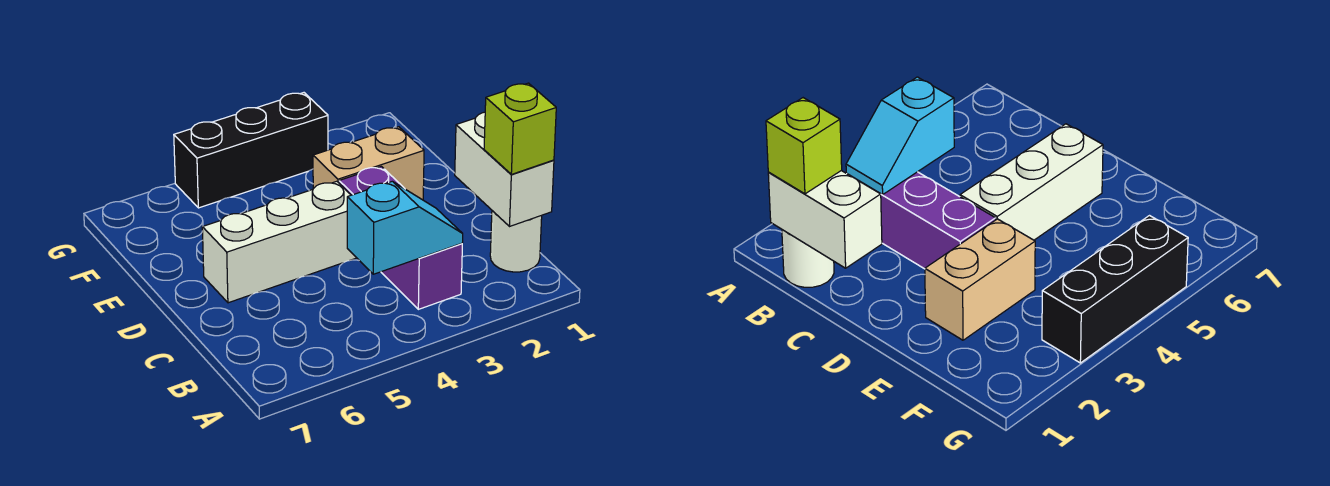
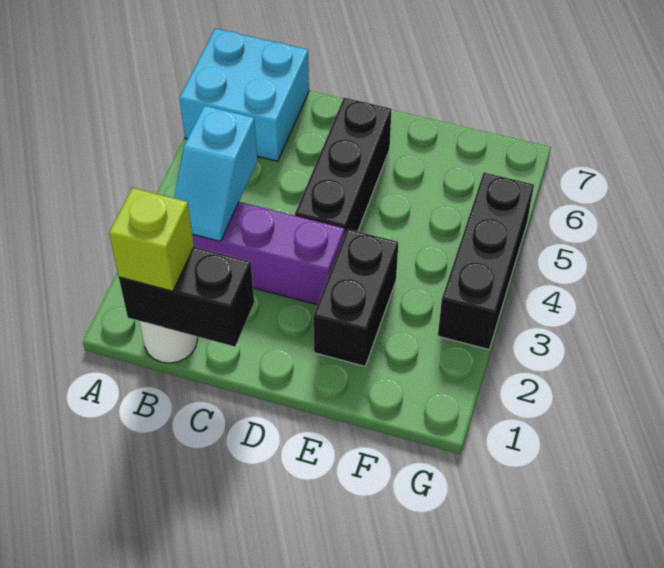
none -> cyan 2x2 brick [180,29,309,161]
white 1x2 brick [455,112,554,226] -> black 1x2 brick [119,247,254,347]
white 1x3 brick [202,181,356,303] -> black 1x3 brick [295,98,392,233]
tan 1x2 brick [313,127,424,200] -> black 1x2 brick [313,229,398,366]

